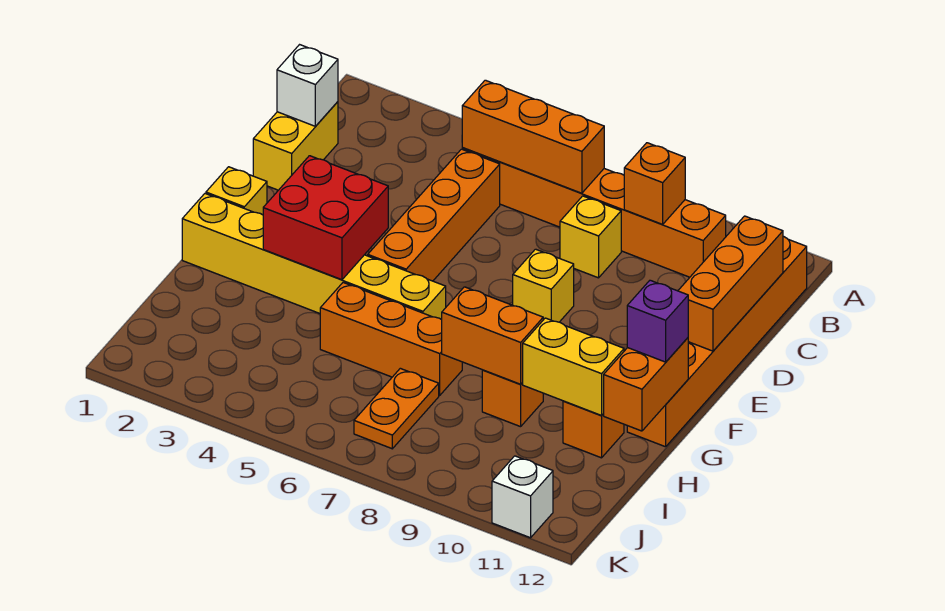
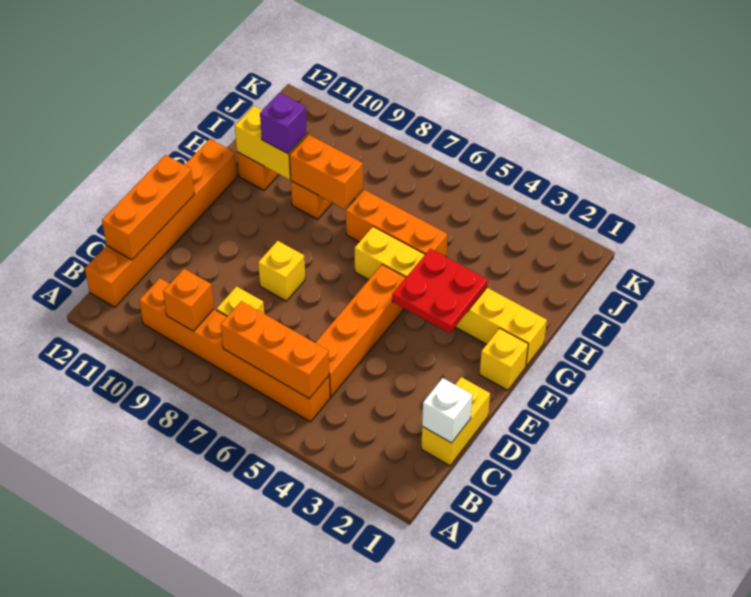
red 2x2 brick [263,156,388,280] -> red 2x2 plate [392,249,488,333]
orange 1x2 brick [604,338,688,431] -> none
purple 1x1 brick [627,280,688,362] -> purple 1x1 brick moved to [260,93,307,154]
orange 1x2 plate [354,368,439,449] -> none
white 1x1 brick [492,456,553,538] -> none

